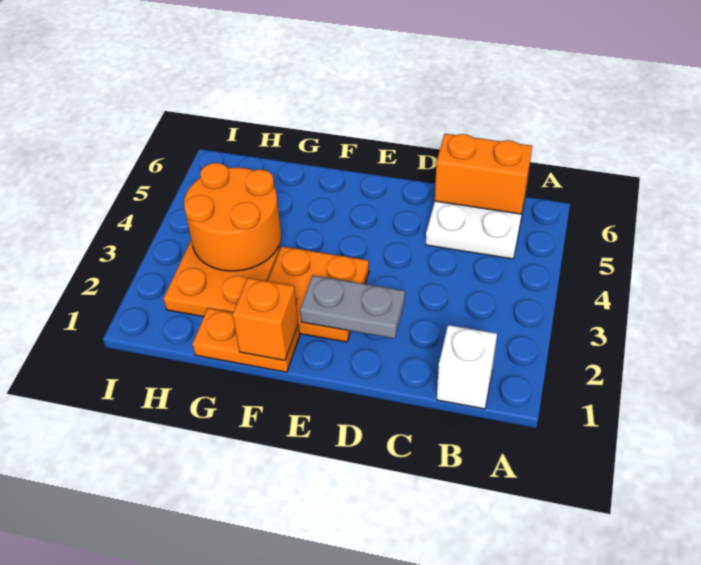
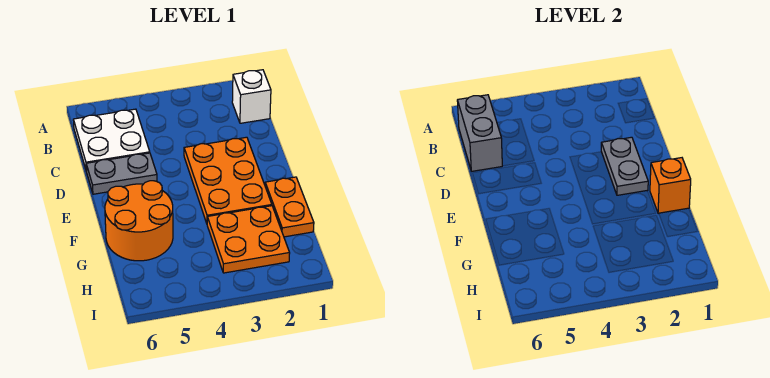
orange 1x2 brick [435,134,532,214] -> grey 1x2 brick [457,95,502,171]
none -> grey 1x2 plate [86,153,157,194]
orange 2x2 plate [268,246,369,342] -> orange 2x3 plate [184,137,272,223]
orange 2x2 round brick [184,163,281,271] -> orange 2x2 round brick moved to [105,181,173,261]

